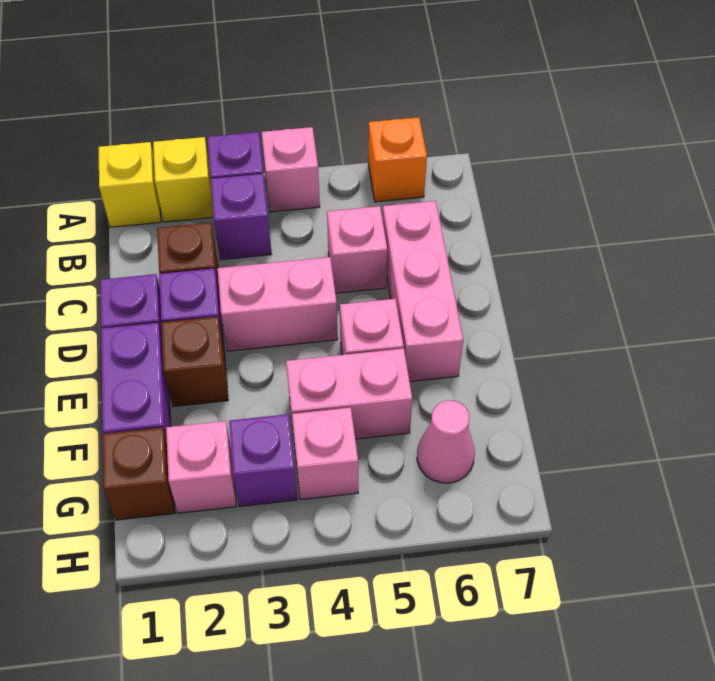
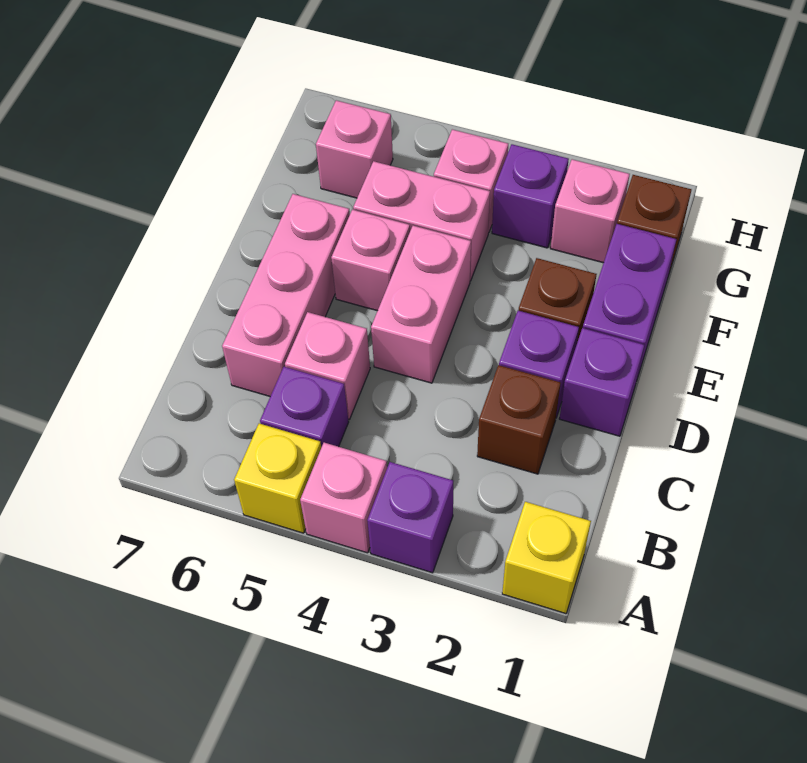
yellow 1x1 brick [153,137,214,222] -> yellow 1x1 brick moved to [234,423,321,533]
orange 1x1 brick [368,117,427,202] -> none
purple 1x1 brick [211,174,271,260] -> purple 1x1 brick moved to [260,367,349,447]
pink 1x2 brick [218,257,338,351] -> pink 1x2 brick turned to [371,226,471,383]
pink 1x1 cone [417,400,475,483] -> pink 1x1 brick [316,100,393,198]

